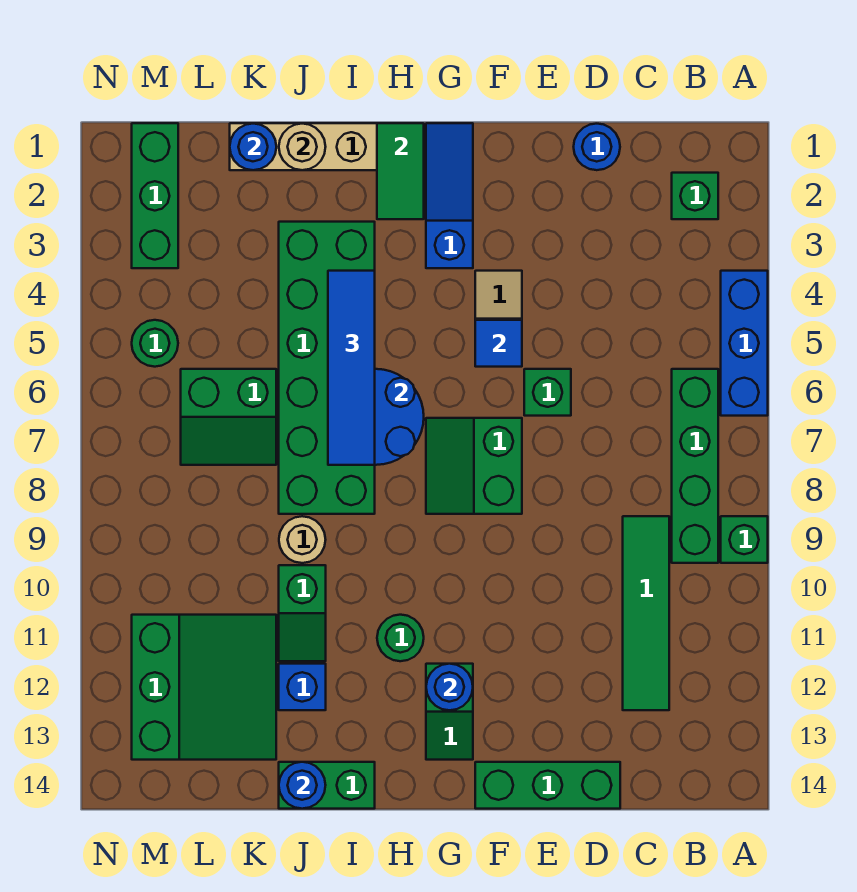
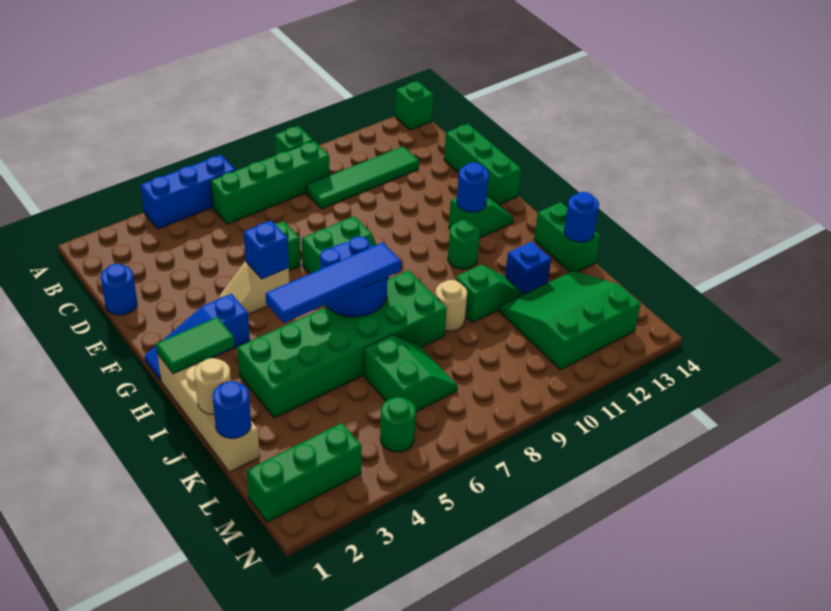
green 1x1 brick [672,173,718,219] -> green 1x1 brick moved to [395,81,433,130]
blue 1x1 tile [475,320,522,367] -> blue 1x1 brick [244,221,289,279]

